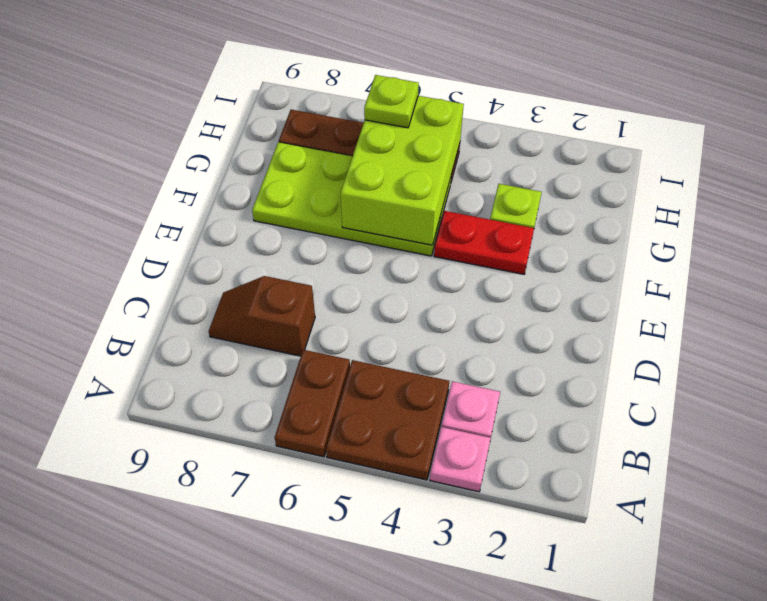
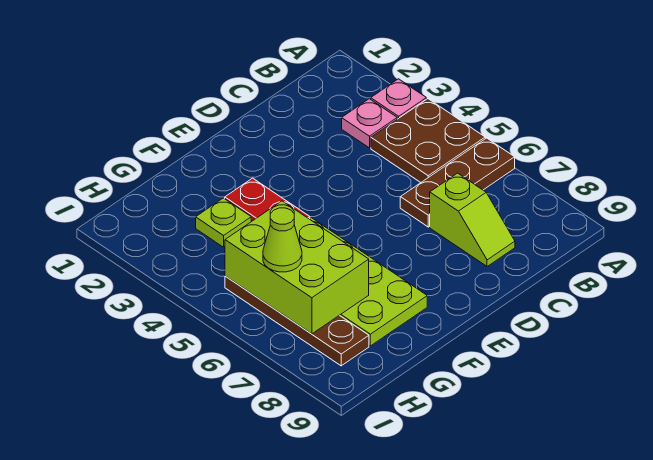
brown 1x2 plate [275,350,350,457] -> brown 1x3 plate [400,138,515,227]
brown 1x2 slope [209,276,315,356] -> lime 1x2 slope [430,173,515,266]
lime 2x3 brick [340,96,464,245] -> lime 2x3 brick turned to [225,201,369,334]
lime 1x1 plate [364,75,419,128] -> lime 1x1 cone [263,208,302,272]

